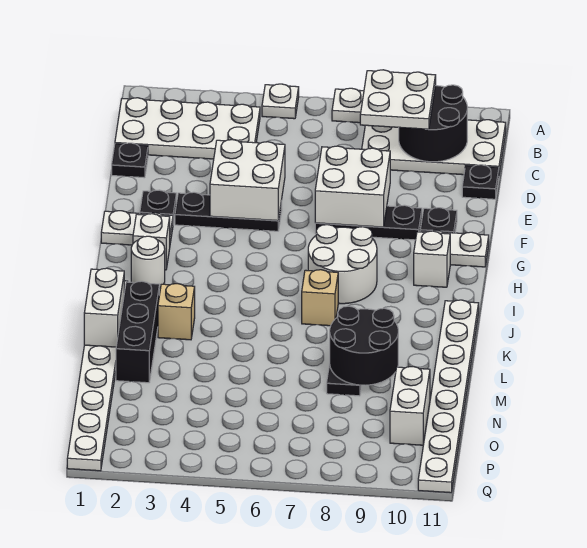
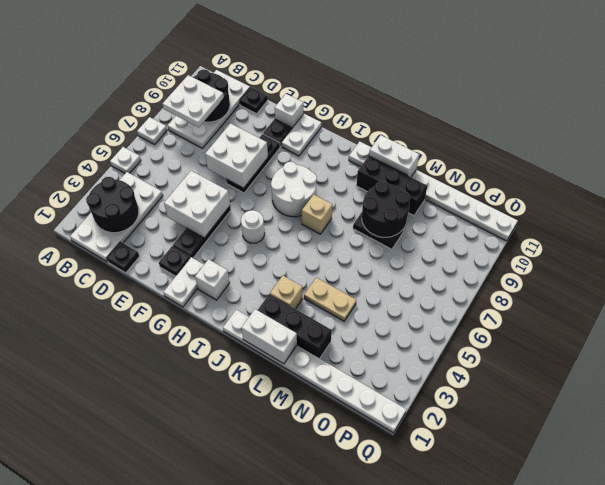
none -> black 2x2 round brick [86,177,139,233]
white 1x1 brick [414,231,450,287] -> white 1x1 brick moved to [275,94,303,128]
white 1x1 round brick [131,236,165,288] -> white 1x1 round brick moved to [241,210,264,243]
none -> black 1x3 brick [356,156,427,215]
none -> tan 1x2 plate [304,278,356,321]
white 1x2 brick [390,367,430,445] -> white 1x2 brick moved to [369,135,419,177]

